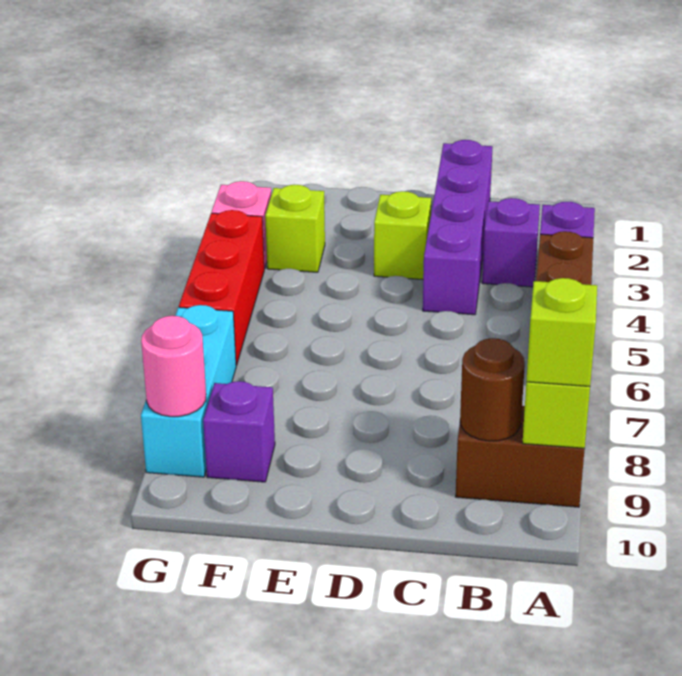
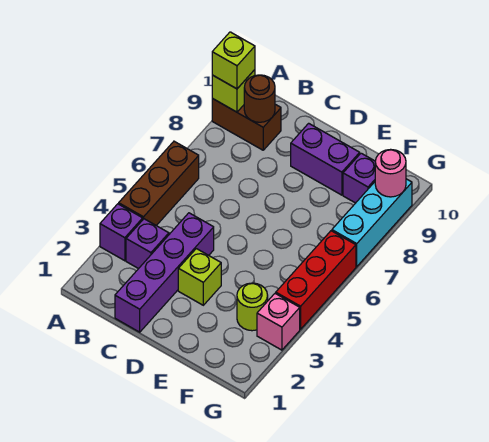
none -> purple 1x2 brick [291,123,360,195]
lime 1x1 brick [265,185,325,272] -> lime 1x1 round brick [237,283,268,331]

